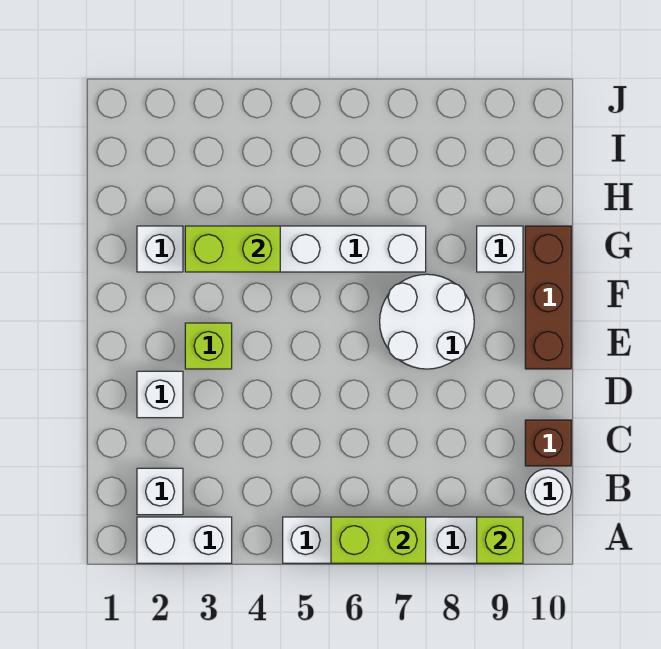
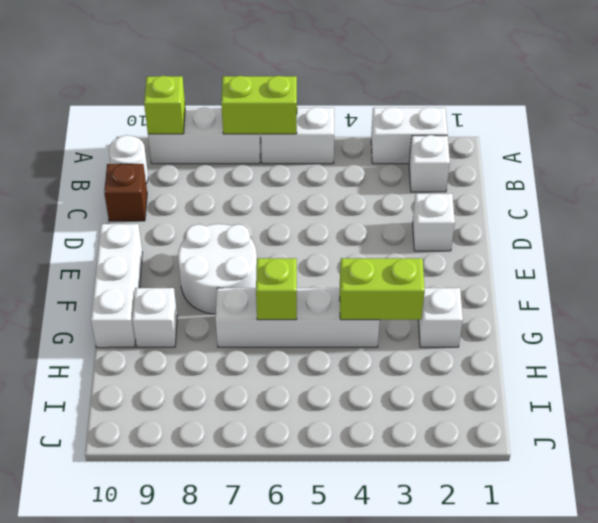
lime 1x1 brick [185,323,232,369] -> lime 1x1 brick moved to [256,258,297,320]
brown 1x3 brick [525,226,571,369] -> white 1x3 brick [91,224,142,348]

